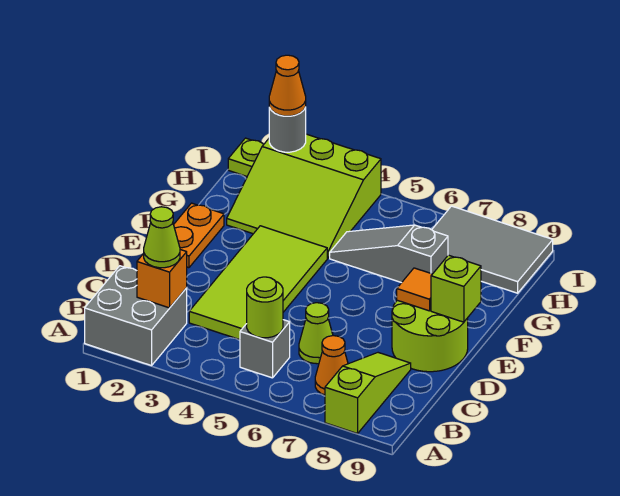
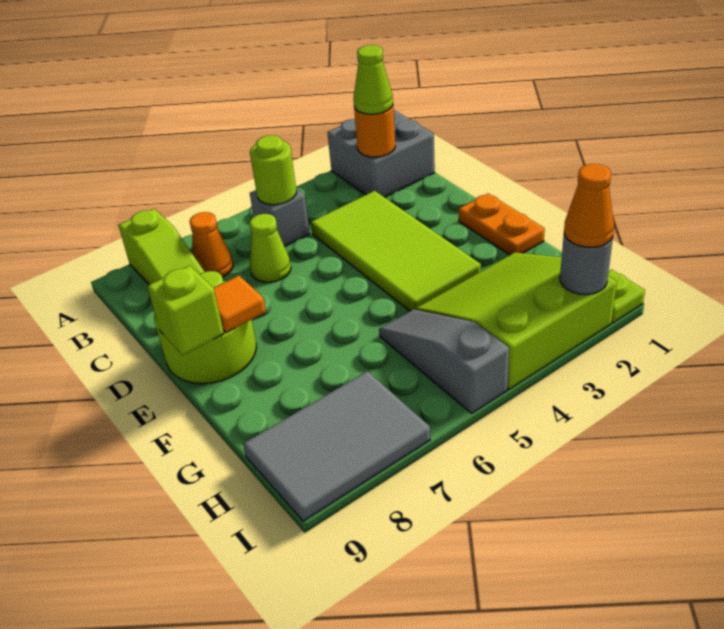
orange 1x1 brick [137,250,187,308] -> orange 1x1 round brick [354,106,395,157]
grey 1x3 slope [330,225,448,283] -> grey 1x3 slope turned to [379,309,509,413]

